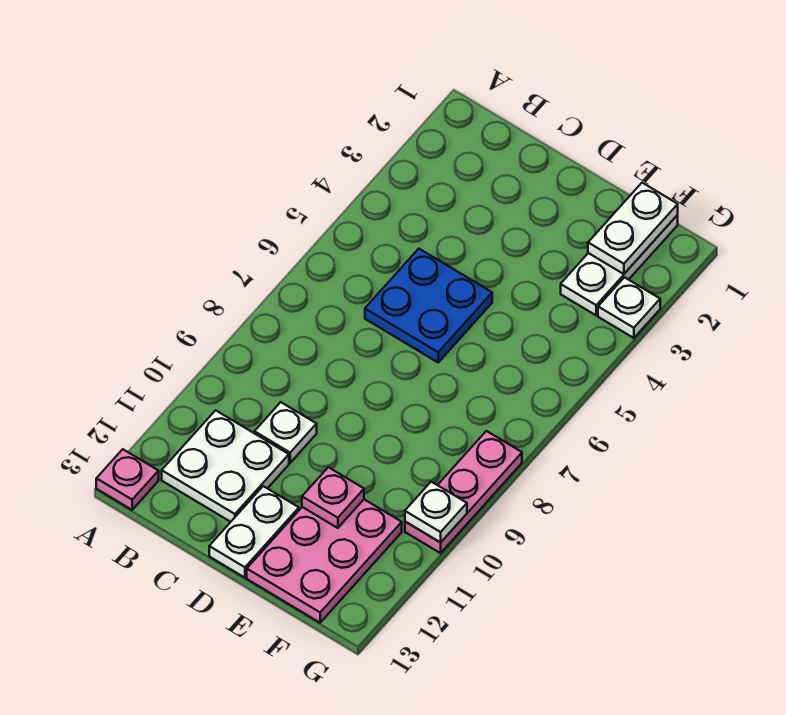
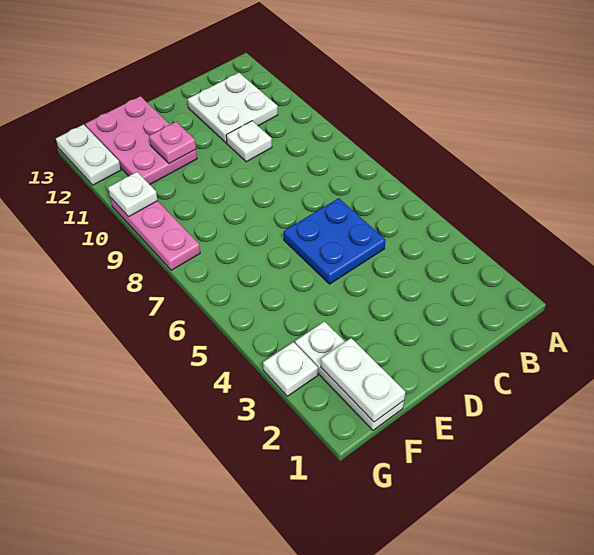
pink 1x1 plate [96,449,159,510] -> none
white 1x2 plate [209,486,299,578] -> white 1x2 plate moved to [56,124,121,185]

